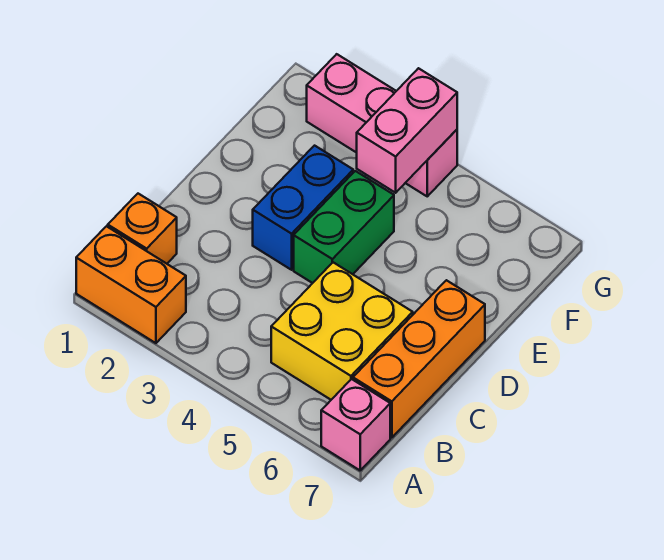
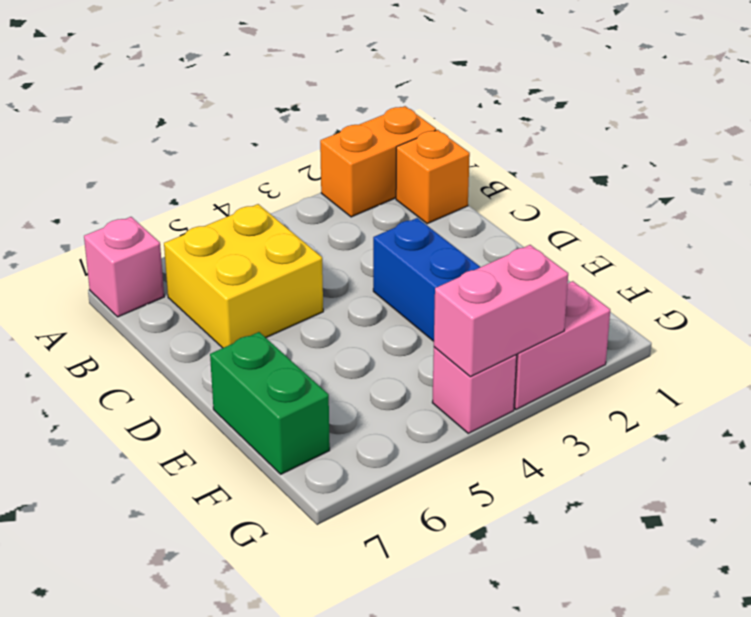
orange 1x3 brick [353,280,485,438] -> none
green 1x2 brick [294,171,394,283] -> green 1x2 brick moved to [210,332,330,474]
pink 1x2 brick [357,68,457,193] -> pink 1x2 brick turned to [434,245,568,377]

